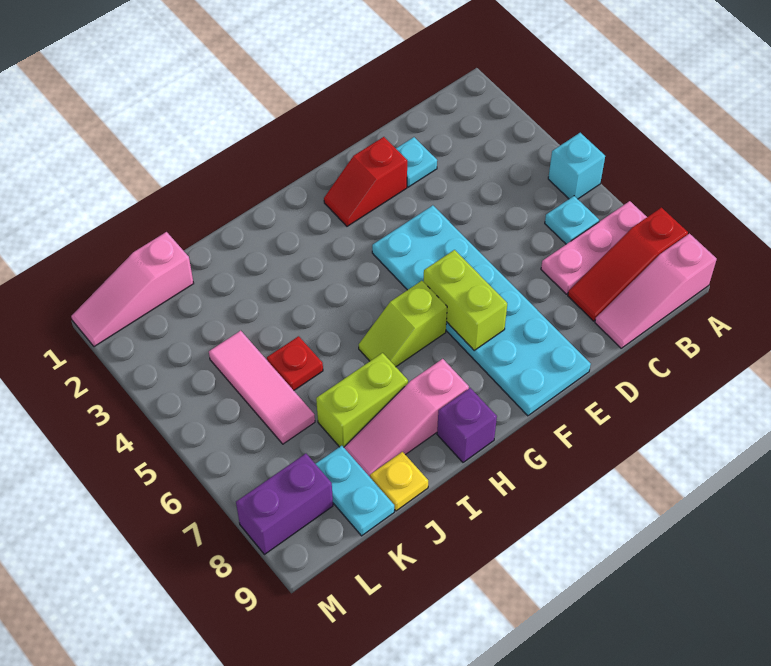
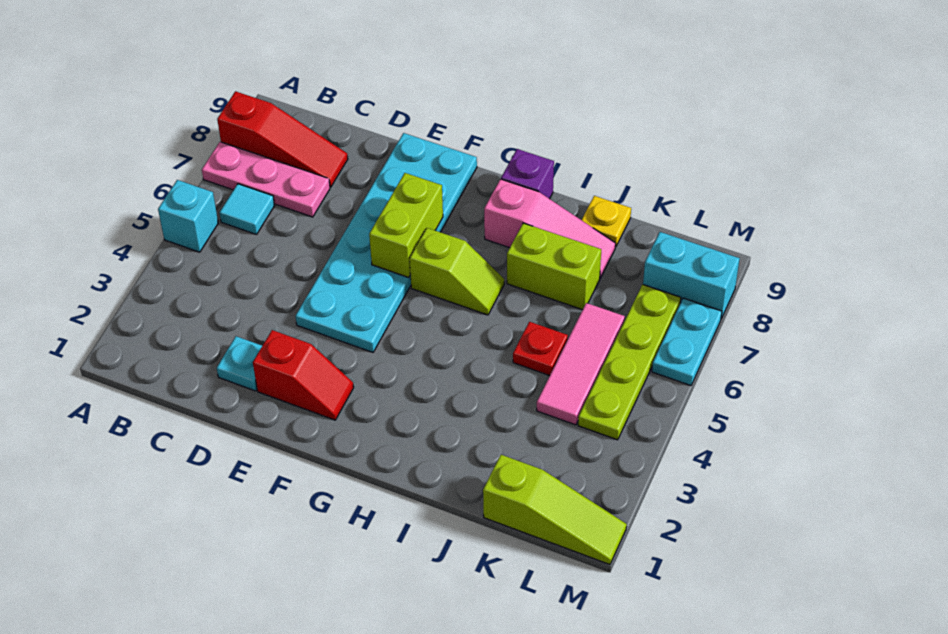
pink 1x3 slope [595,234,717,348] -> none
cyan 1x1 plate [545,196,599,244] -> cyan 1x1 tile [219,184,274,235]
pink 1x3 slope [71,232,194,347] -> lime 1x3 slope [483,455,627,565]
cyan 1x2 plate [316,446,394,536] -> cyan 1x2 plate moved to [652,298,722,386]
none -> lime 1x4 plate [578,284,681,440]
purple 1x2 brick [236,454,333,554] -> cyan 1x2 brick [643,232,740,319]

